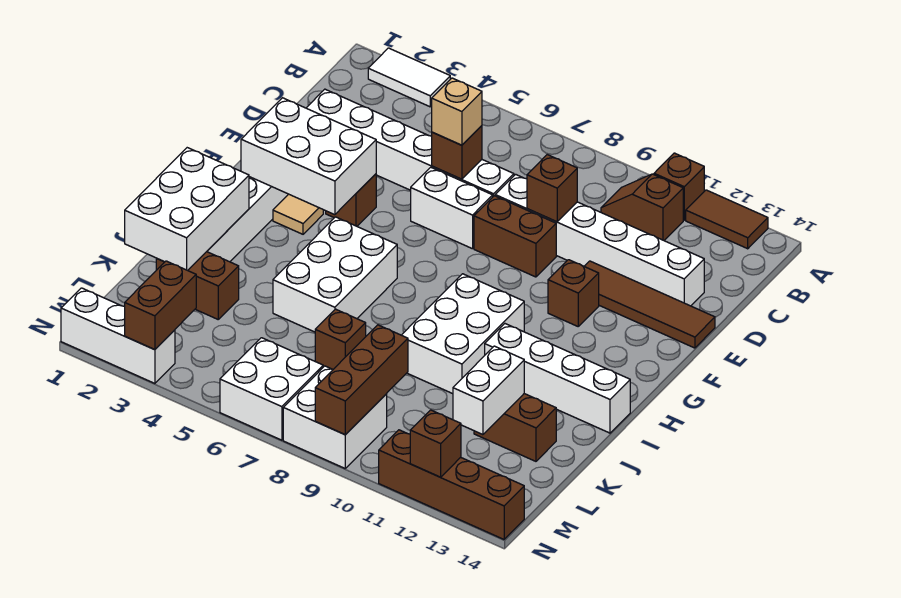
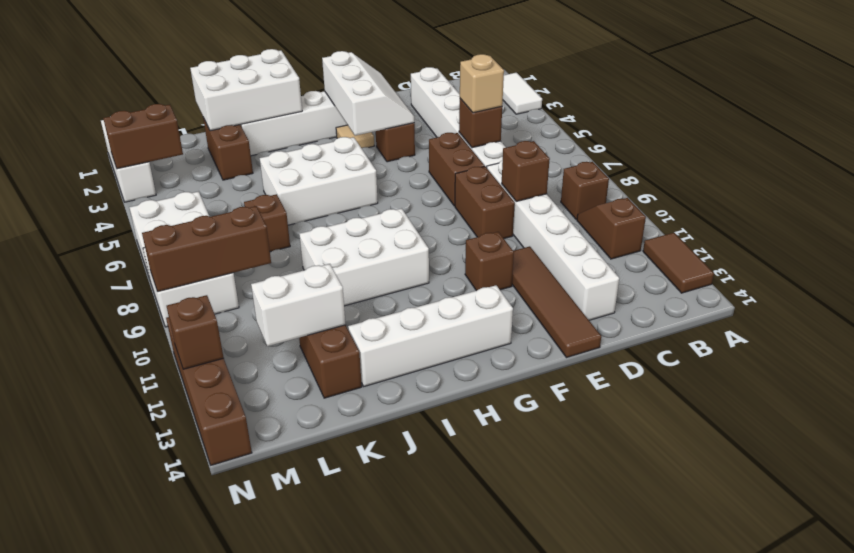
brown 1x1 brick [654,153,704,220] -> brown 1x1 brick moved to [561,162,609,220]
white 1x2 brick [411,167,493,249] -> brown 1x2 brick [429,133,485,206]
white 2x3 brick [241,98,376,215] -> white 2x3 slope [322,51,414,136]
white 1x4 brick [485,324,630,433] -> white 1x4 brick turned to [348,285,513,386]

